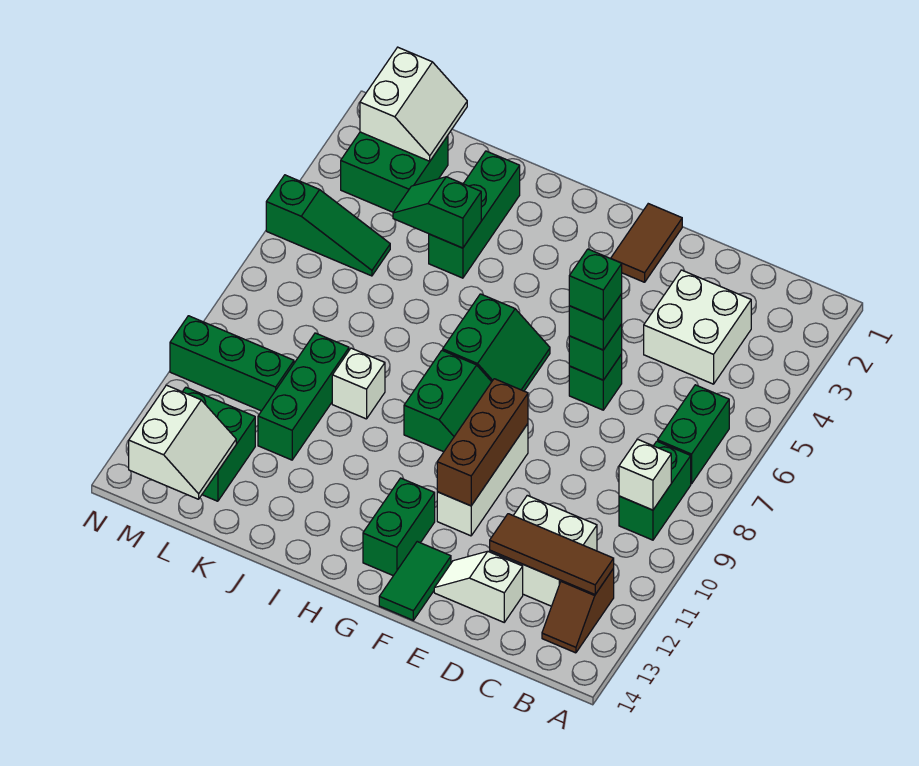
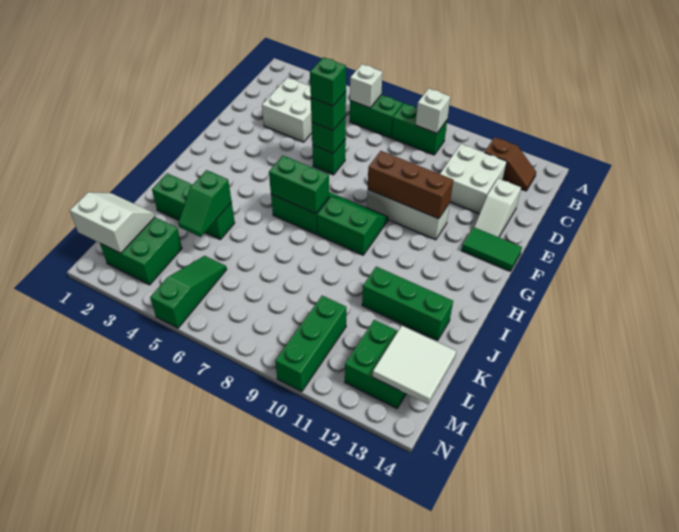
brown 1x3 tile [490,514,614,594] -> none
brown 1x2 tile [611,204,682,282] -> none
green 1x2 brick [363,478,435,576] -> green 1x2 brick moved to [269,156,329,214]
white 1x1 brick [332,348,385,419] -> white 1x1 brick moved to [350,64,383,108]
green 1x3 brick [258,333,349,460] -> green 1x3 brick moved to [362,267,453,340]
white 2x2 slope [129,385,236,499] -> white 2x2 tile [373,326,456,404]

